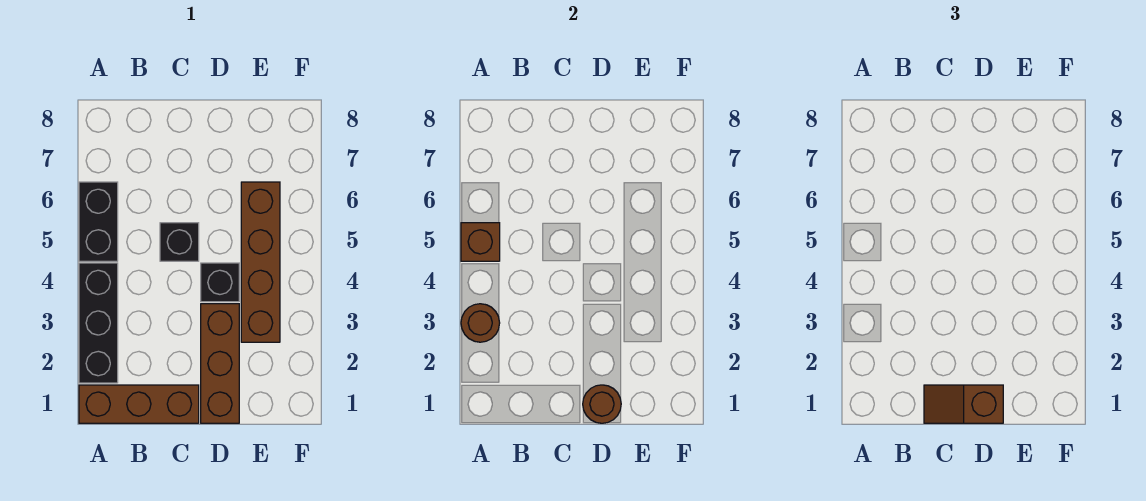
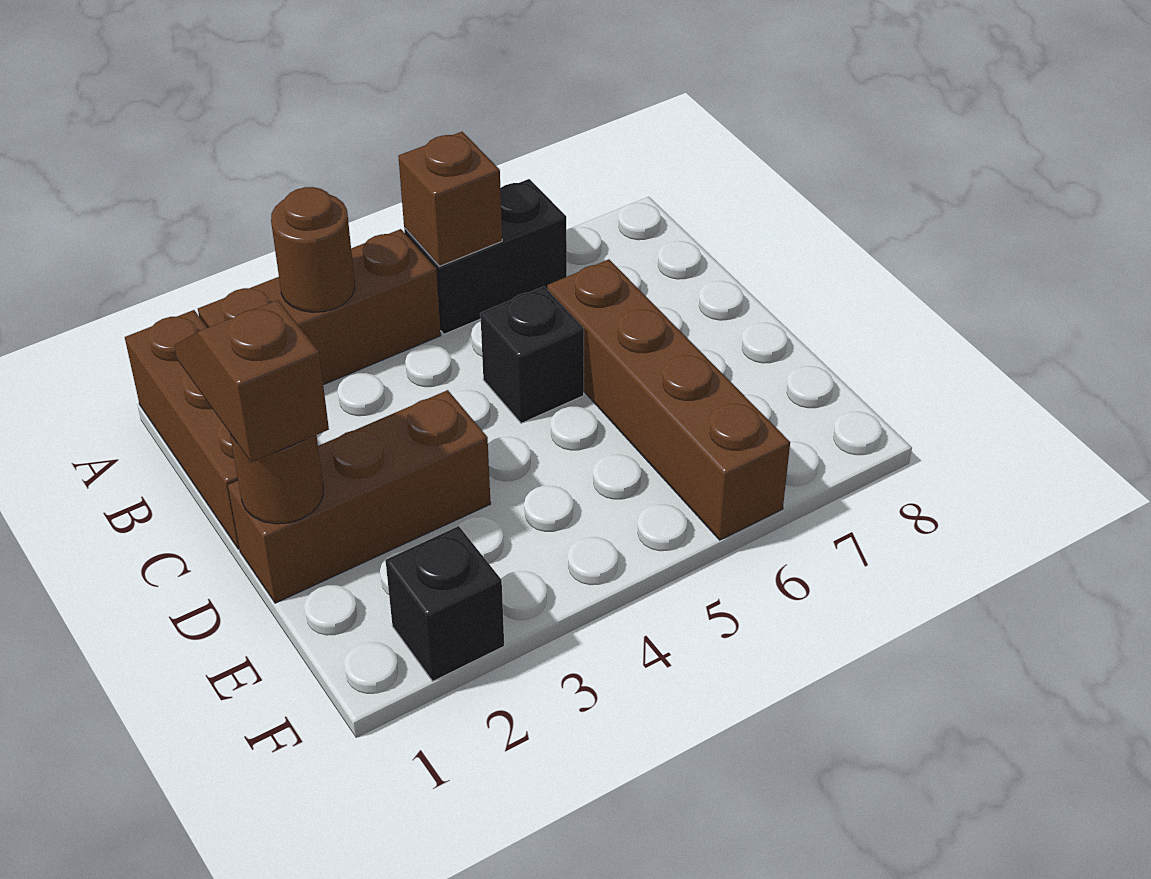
black 1x3 brick [79,263,118,383] -> brown 1x3 brick [198,229,441,385]
black 1x1 brick [201,263,239,302] -> black 1x1 brick moved to [386,526,504,681]
brown 1x4 brick [241,182,280,342] -> brown 1x4 brick turned to [547,259,790,540]

